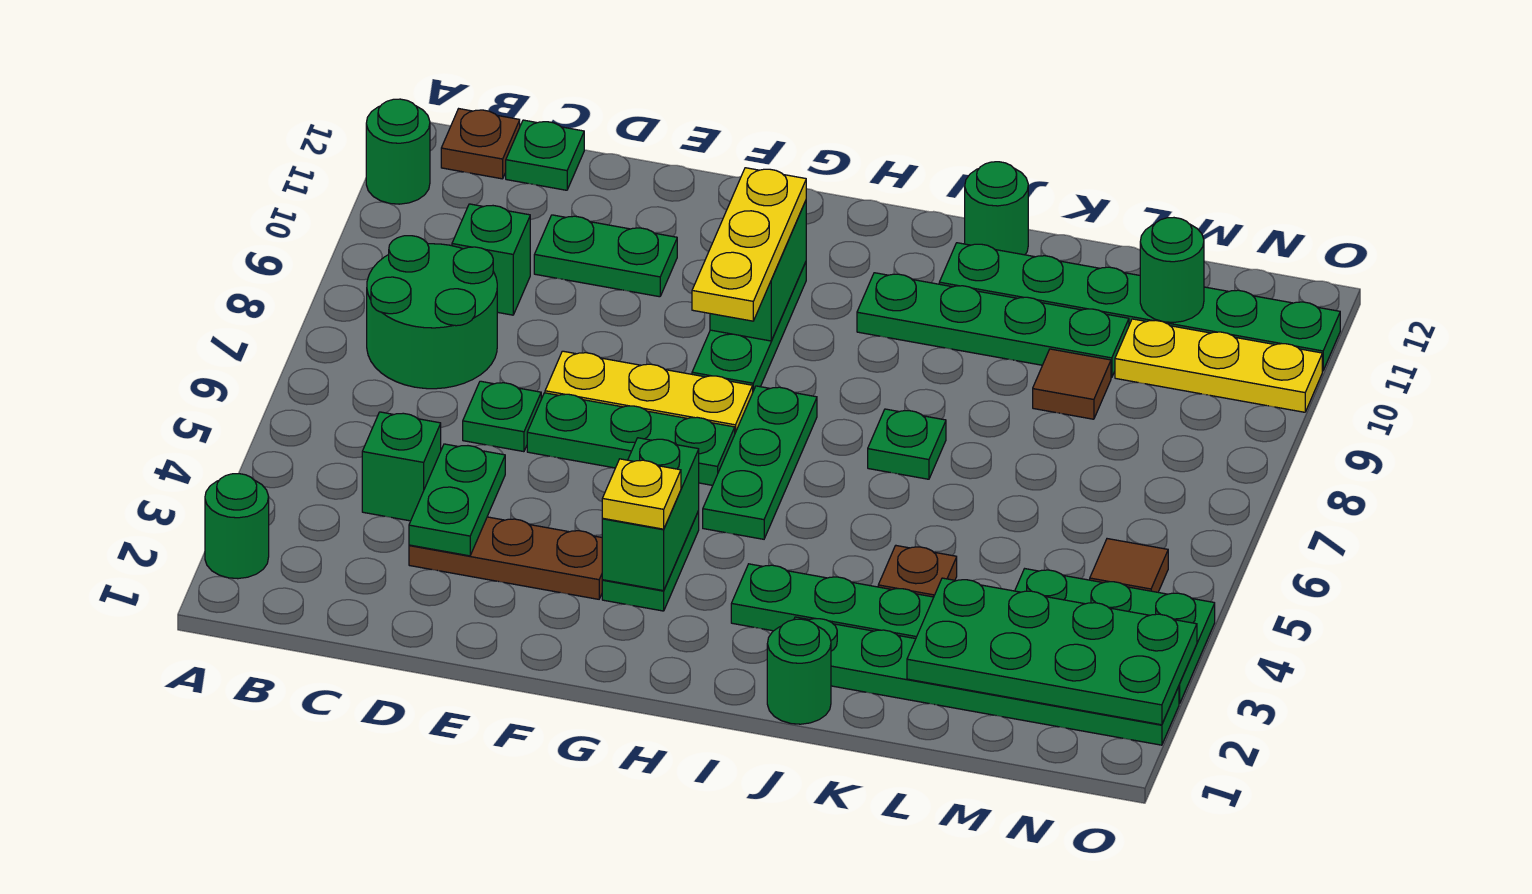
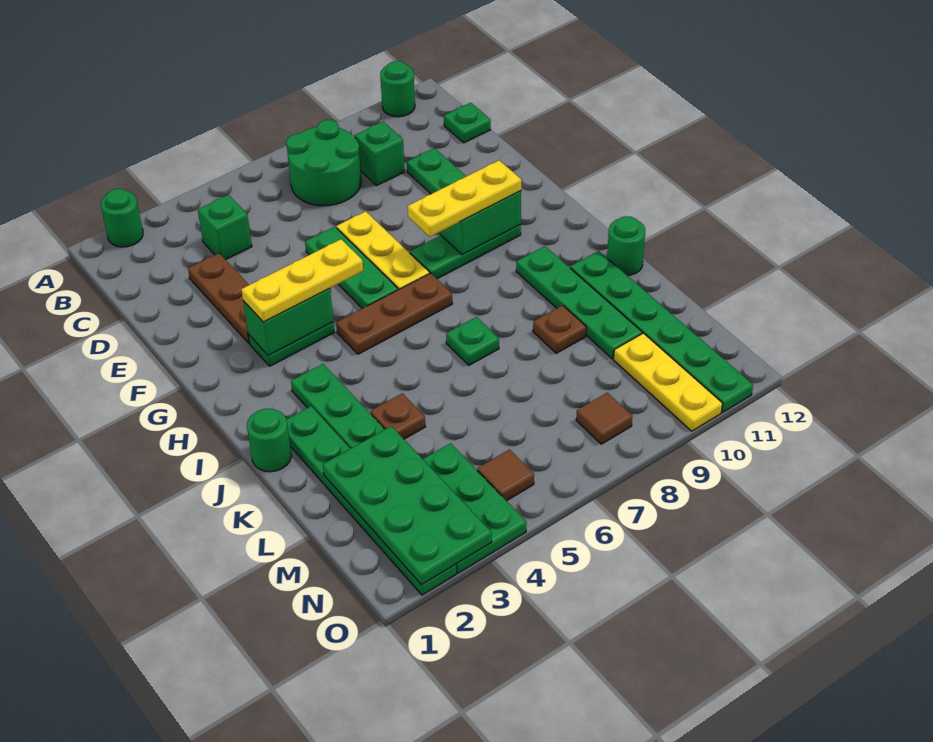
brown 1x1 plate [441,109,520,179] -> brown 1x1 plate moved to [533,305,586,353]
green 1x2 plate [409,444,505,556] -> none
green 1x1 plate [463,381,541,452] -> none
yellow 1x1 plate [602,459,681,529] -> yellow 1x3 plate [241,239,363,322]
green 1x3 plate [703,386,817,539] -> brown 1x3 plate [336,273,452,354]
brown 1x1 tile [1033,349,1111,419] -> brown 1x1 tile moved to [576,393,632,444]
green 1x1 round brick [1140,218,1204,323] -> none

